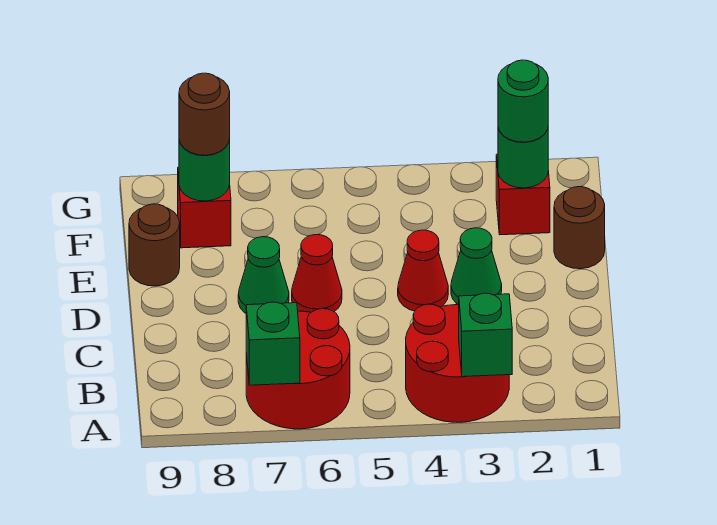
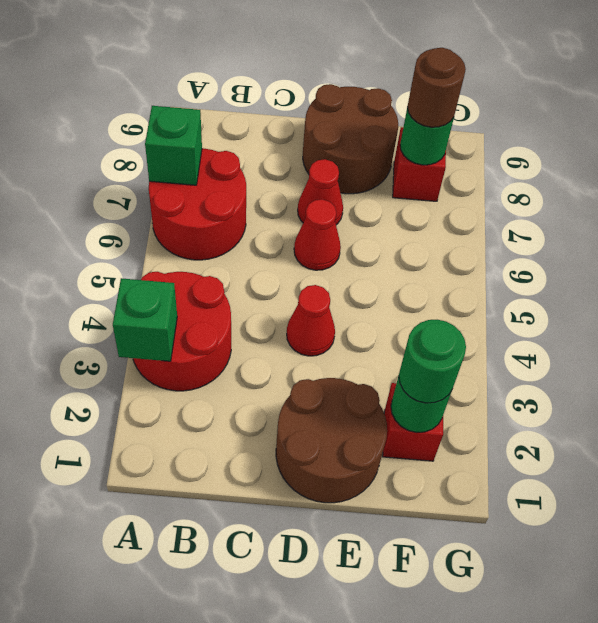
green 1x1 cone [451,228,502,305] -> none
green 1x1 cone [238,237,289,313] -> red 1x1 cone [298,159,343,225]
brown 1x1 round brick [554,187,605,269] -> brown 2x2 round brick [276,378,387,503]
brown 1x1 round brick [129,204,180,286] -> brown 2x2 round brick [303,84,398,194]

